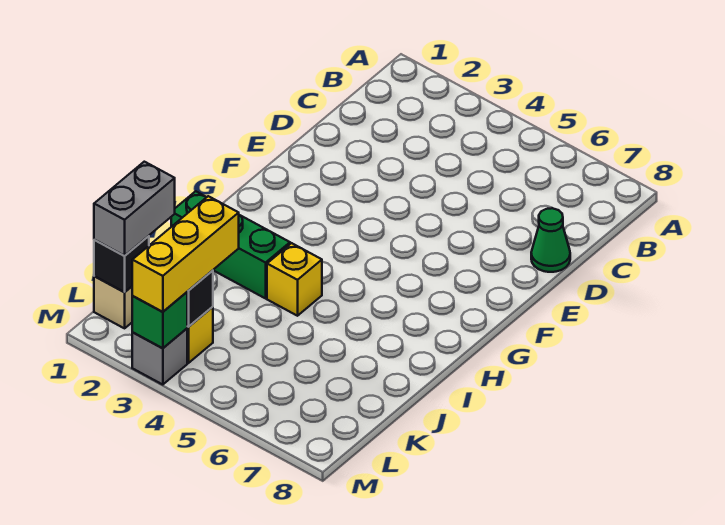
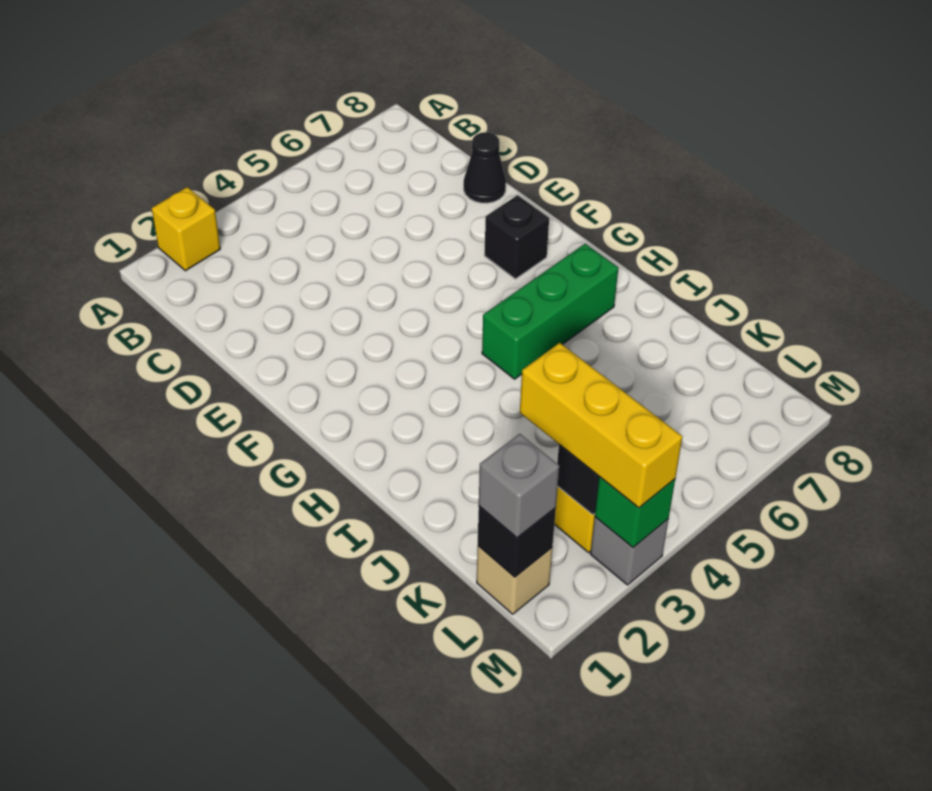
green 1x1 cone [531,208,570,272] -> black 1x1 cone [464,132,506,203]
none -> black 1x1 brick [485,195,549,279]
green 1x3 brick [171,191,290,298] -> green 1x3 brick moved to [482,244,618,379]
yellow 1x1 brick [267,243,322,316] -> yellow 1x1 brick moved to [152,187,220,271]
grey 1x2 brick [94,162,175,256] -> grey 1x1 brick [479,434,559,538]

